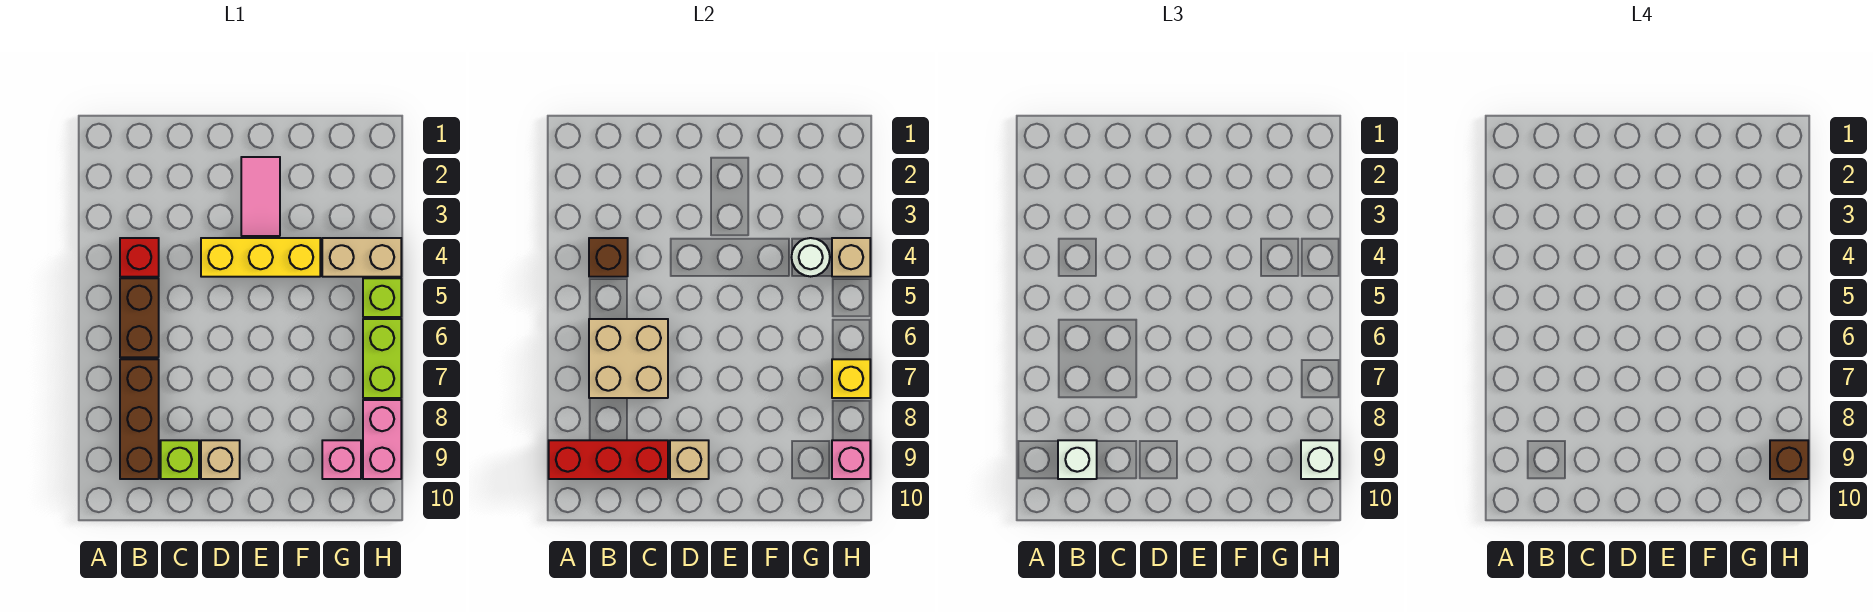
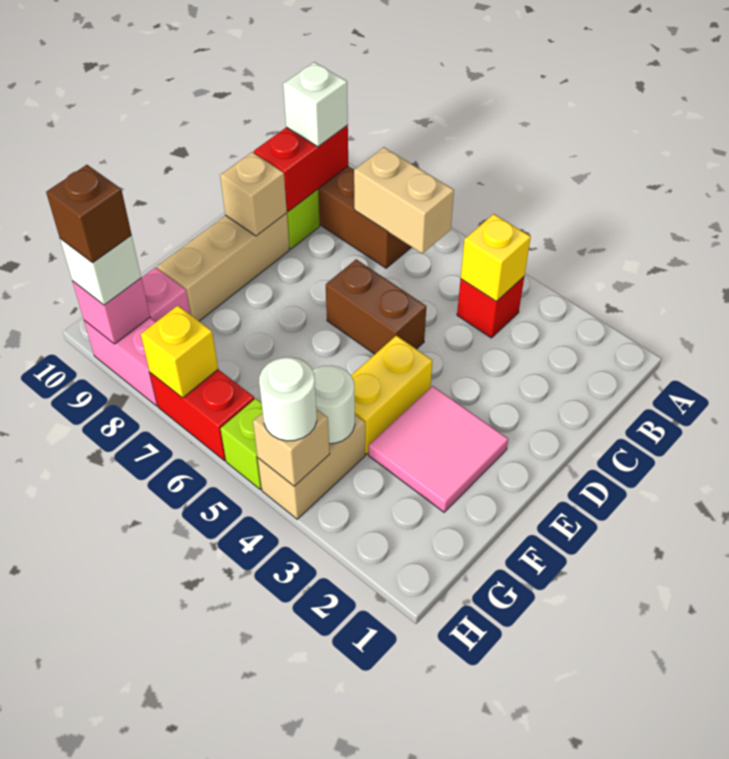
red 1x3 brick [549,440,668,479] -> red 1x2 brick [254,125,348,211]
brown 1x1 brick [589,238,628,277] -> yellow 1x1 brick [461,214,531,302]
brown 1x2 brick [120,278,159,357] -> brown 1x2 brick moved to [326,259,426,354]
tan 2x2 brick [589,319,668,398] -> tan 1x2 brick [354,147,454,253]
yellow 1x3 brick [201,238,320,277] -> yellow 1x2 brick [351,336,432,454]
tan 1x1 brick [201,440,240,479] -> tan 1x3 brick [157,213,290,321]
pink 1x2 tile [241,157,280,236] -> pink 2x2 tile [369,386,508,512]
none -> white 1x1 round brick [259,357,317,441]
lime 1x2 brick [363,319,401,398] -> red 1x2 brick [150,370,254,461]

